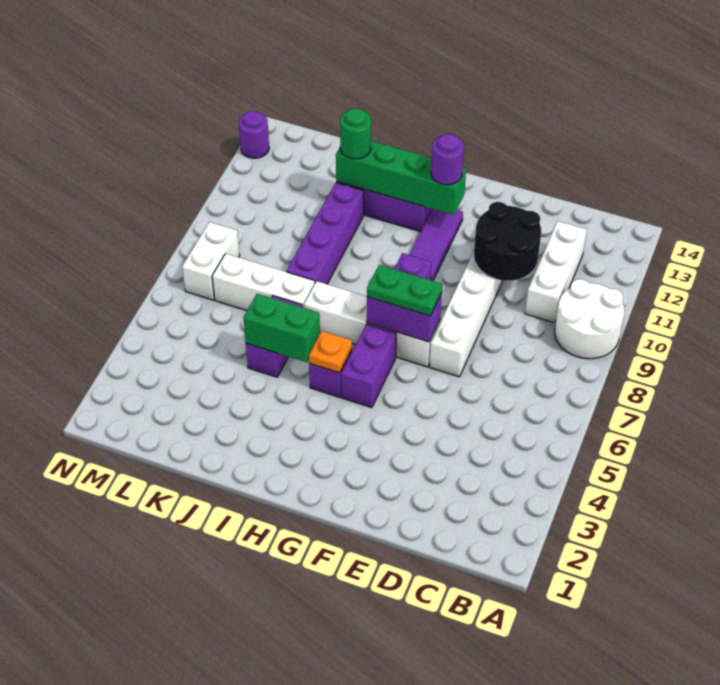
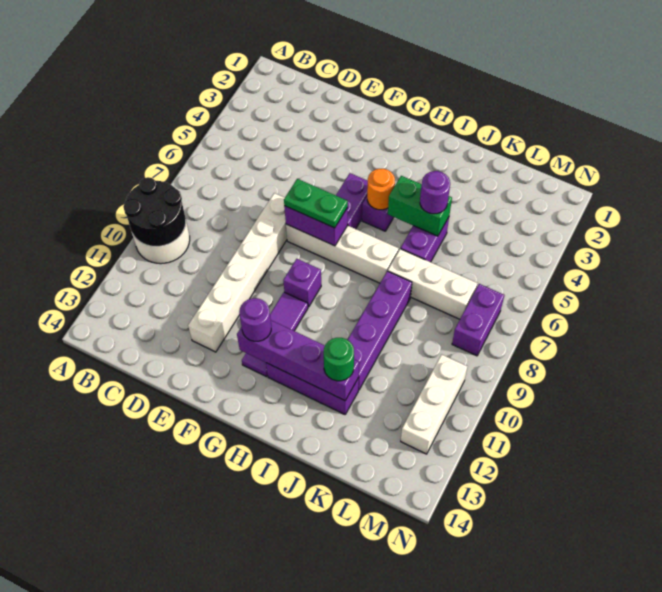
white 1x3 brick [525,221,587,323] -> white 1x3 brick moved to [401,354,468,454]
black 2x2 round brick [474,202,541,281] -> black 2x2 round brick moved to [123,177,186,246]
green 1x4 brick [336,141,466,215] -> purple 1x4 brick [237,320,359,401]
orange 1x1 plate [309,331,352,373] -> orange 1x1 round brick [367,169,395,210]
white 1x2 brick [182,222,240,300] -> purple 1x2 brick [452,284,504,356]
purple 1x1 round brick [239,111,269,158] -> purple 1x1 round brick moved to [420,171,450,214]

